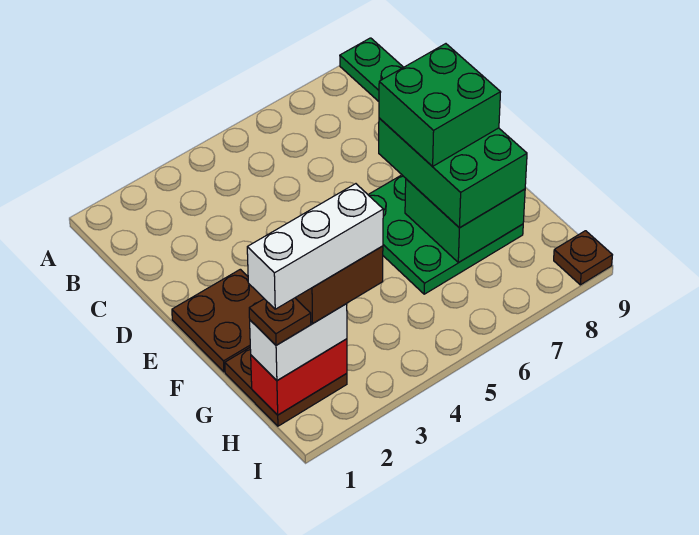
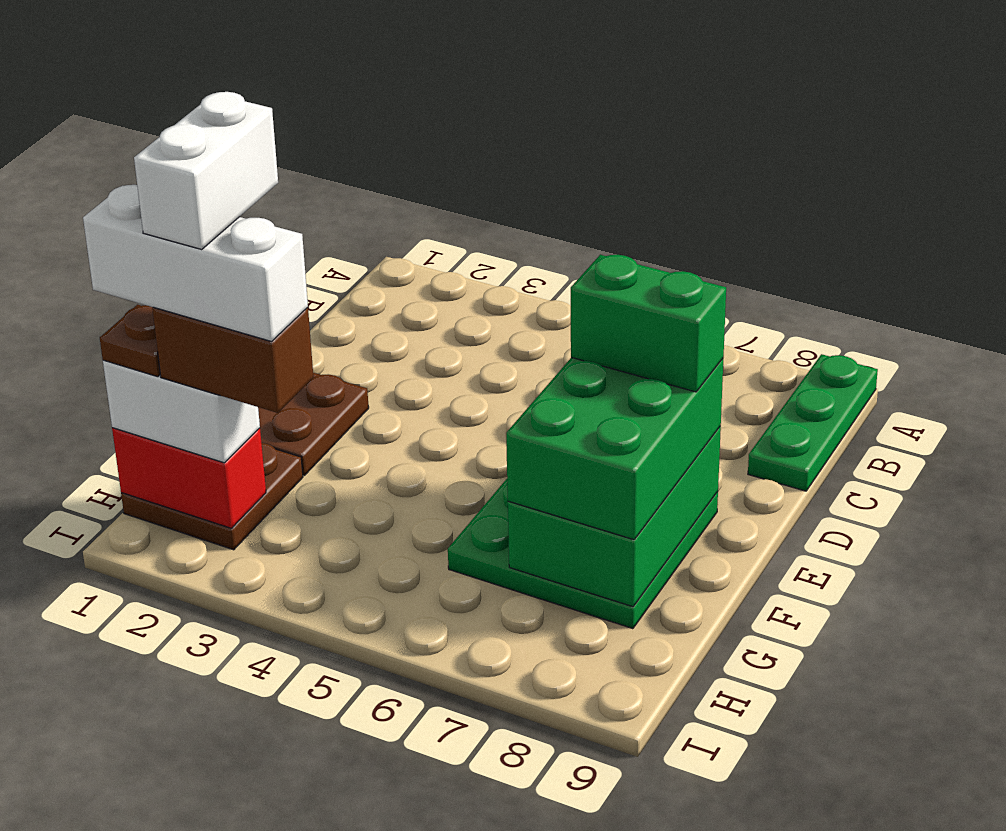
green 2x2 brick [379,44,501,166] -> green 1x2 brick [571,255,726,392]
green 2x2 brick [405,179,525,263] -> green 2x3 brick [508,426,721,607]
none -> white 1x2 brick [134,92,278,250]
brown 1x1 plate [554,231,612,285] -> none

